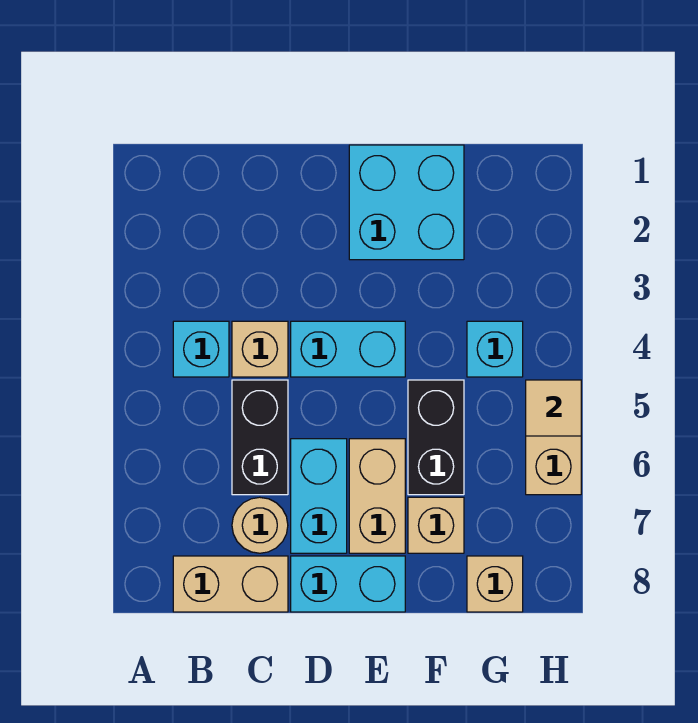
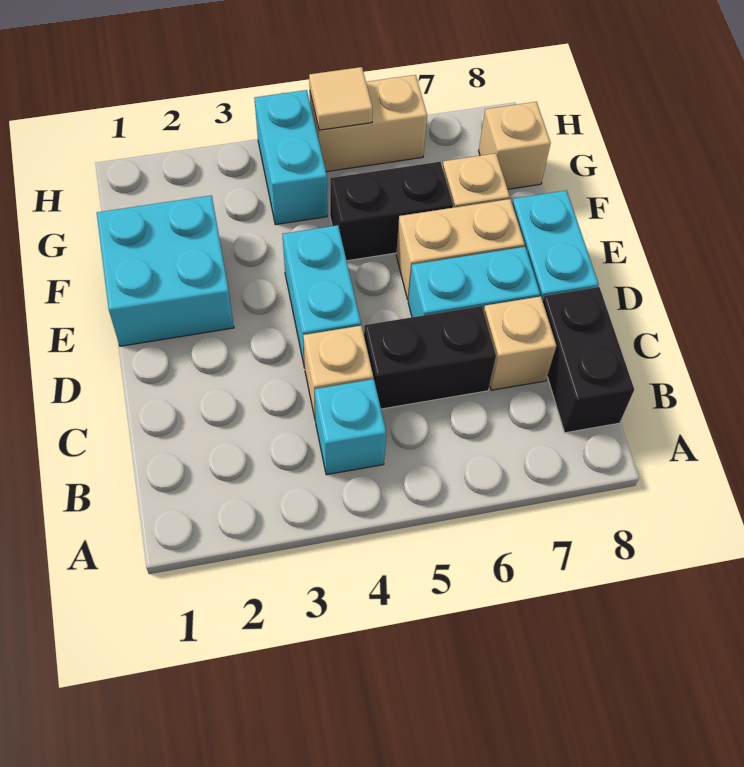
tan 1x2 brick [173,556,288,612] -> black 1x2 brick [543,287,634,433]
tan 1x1 round brick [232,497,288,553] -> tan 1x1 brick [484,296,556,390]
cyan 1x1 brick [467,321,523,377] -> cyan 1x2 brick [254,90,327,225]

